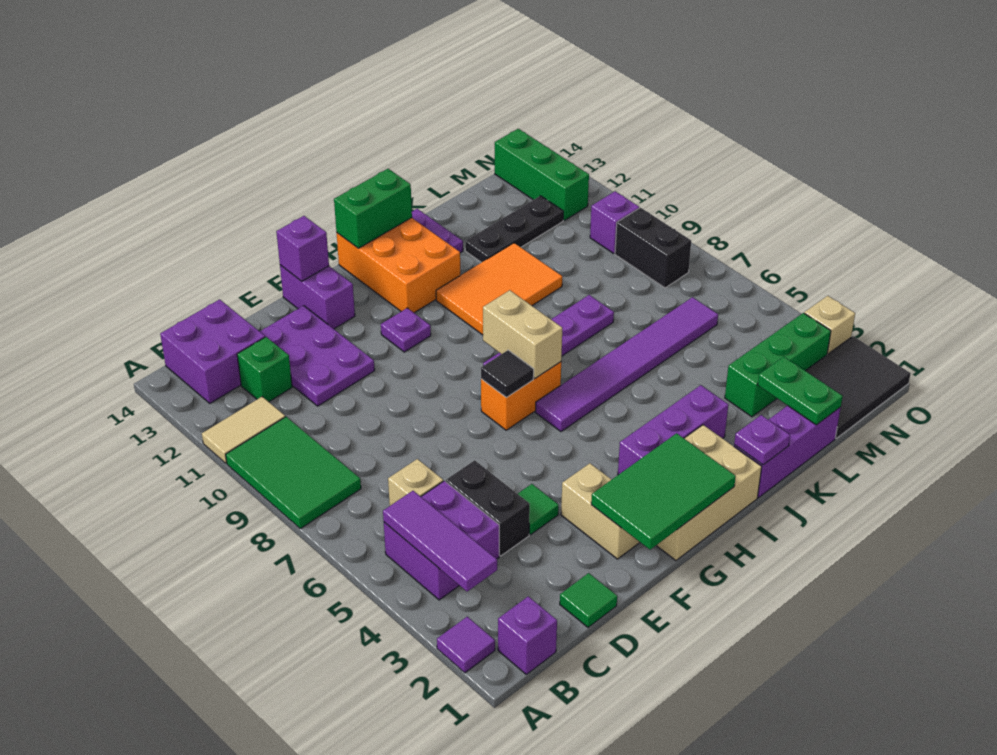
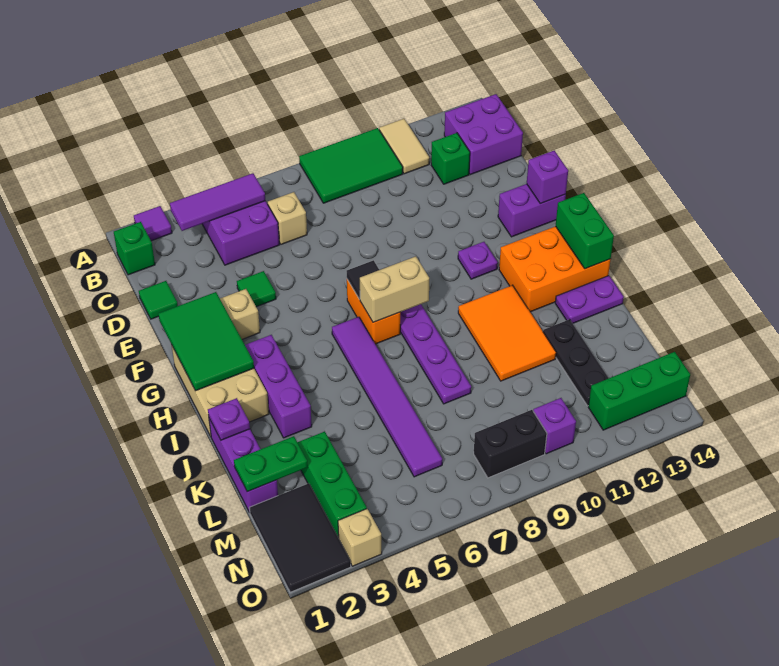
purple 1x1 brick [498,596,557,674] -> green 1x1 brick [114,222,155,275]
black 1x2 brick [446,460,530,556] -> none
purple 2x3 plate [260,306,375,406] -> none

